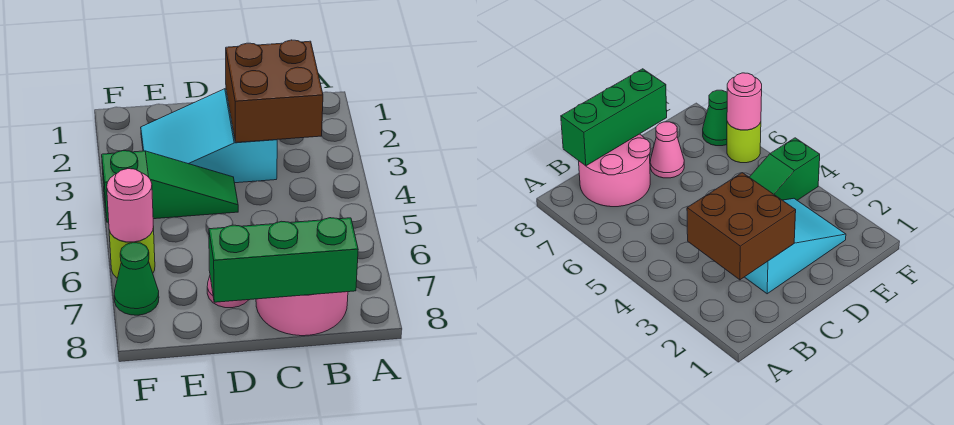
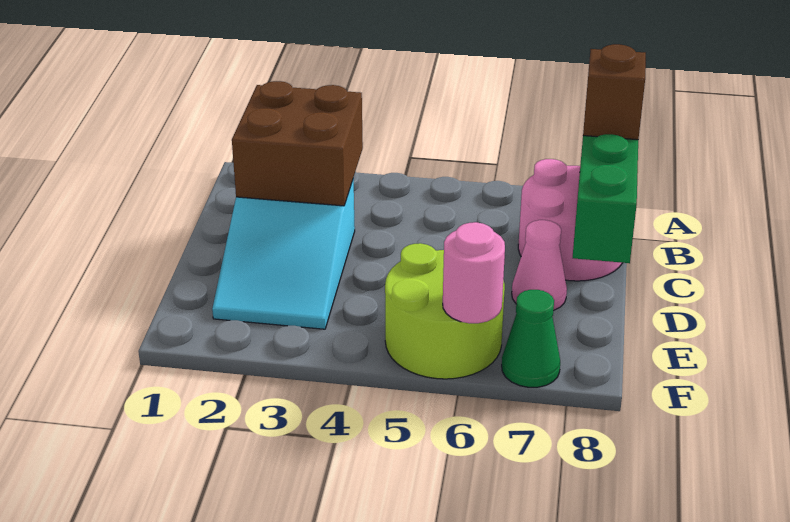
none -> brown 1x1 brick [583,44,646,140]
green 1x3 slope [102,151,238,222] -> none
lime 1x1 round brick [109,226,155,278] -> lime 2x2 round brick [385,243,505,379]

